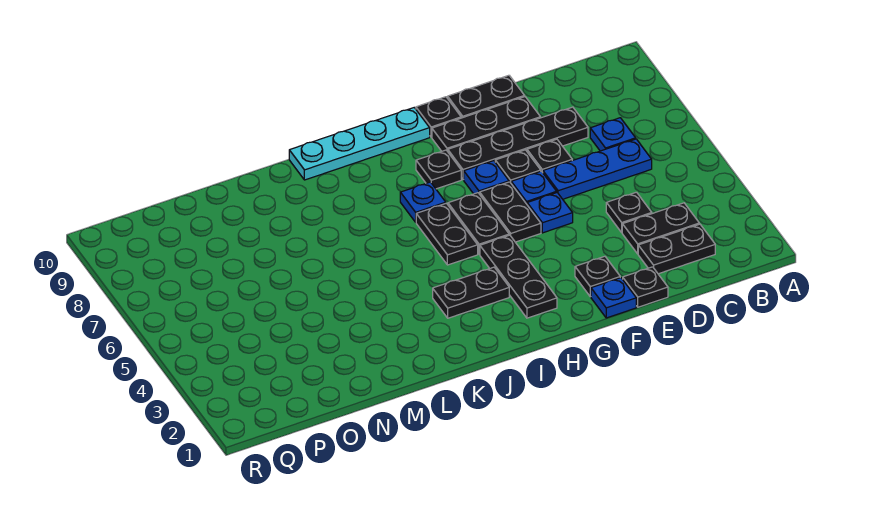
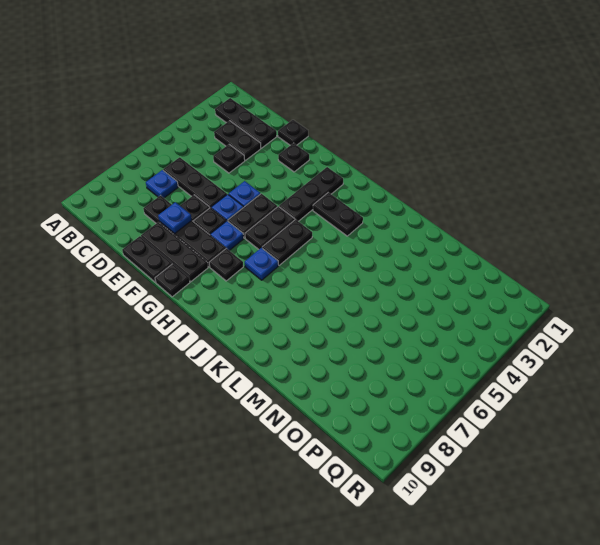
black 1x2 plate [638,224,715,274] -> black 1x3 plate [215,98,277,148]
blue 1x3 plate [543,139,652,199] -> black 1x3 plate [163,157,227,208]
blue 1x1 plate [591,278,636,318] -> blue 1x1 plate moved to [158,202,192,234]
cyan 1x4 plate [289,108,430,180] -> none

